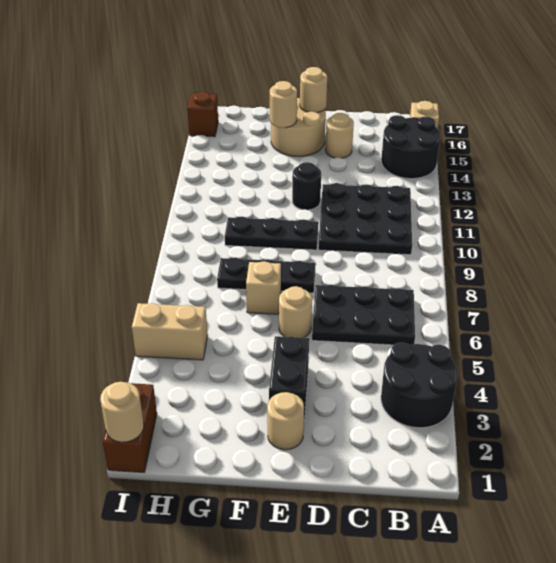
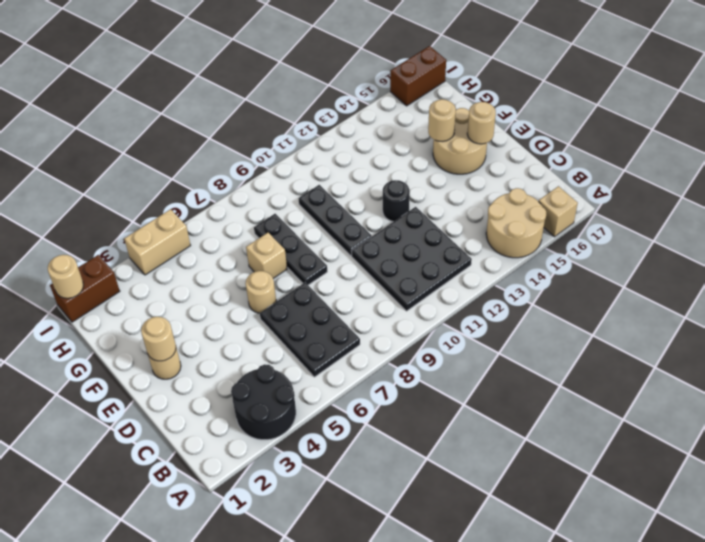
black 2x2 round brick [381,115,440,179] -> tan 2x2 round brick [486,188,546,258]
tan 1x1 round brick [325,113,354,158] -> tan 1x1 round brick moved to [141,317,176,361]
black 1x2 brick [269,336,309,421] -> none
tan 1x2 brick [132,303,208,360] -> tan 1x2 brick turned to [124,209,191,275]
brown 1x1 brick [187,92,218,137] -> brown 1x2 brick [390,46,446,106]

